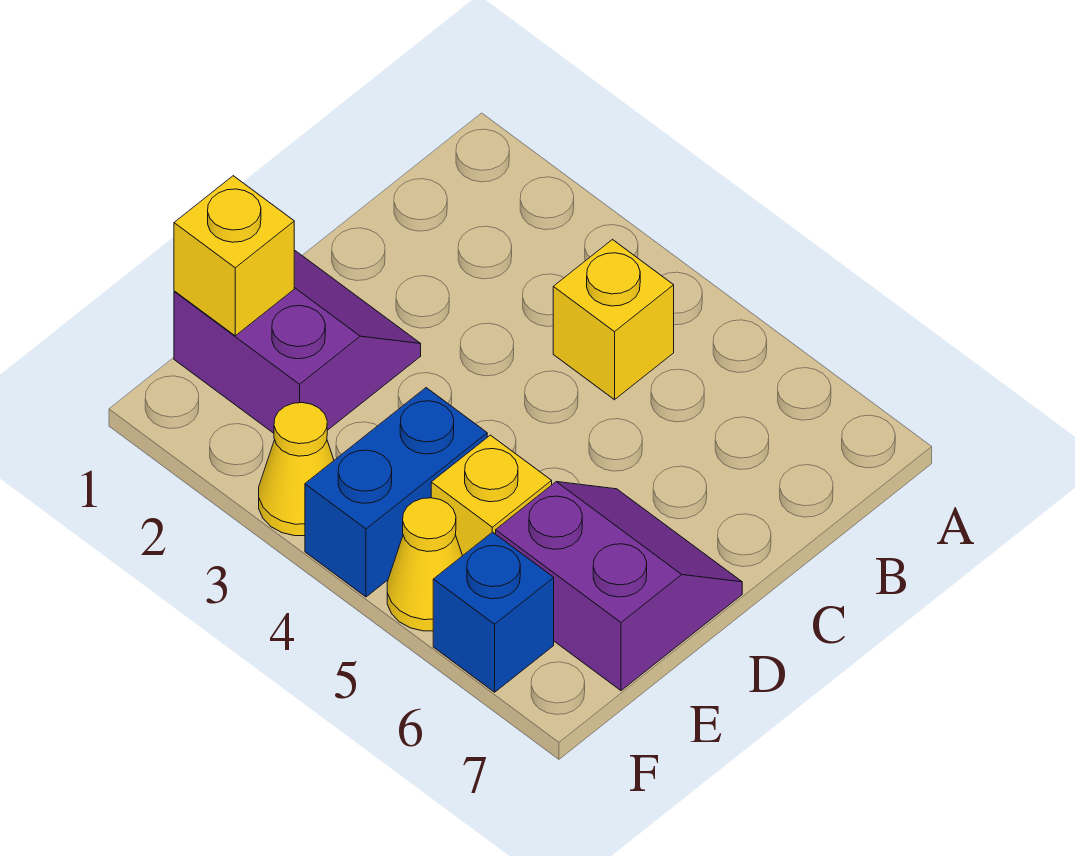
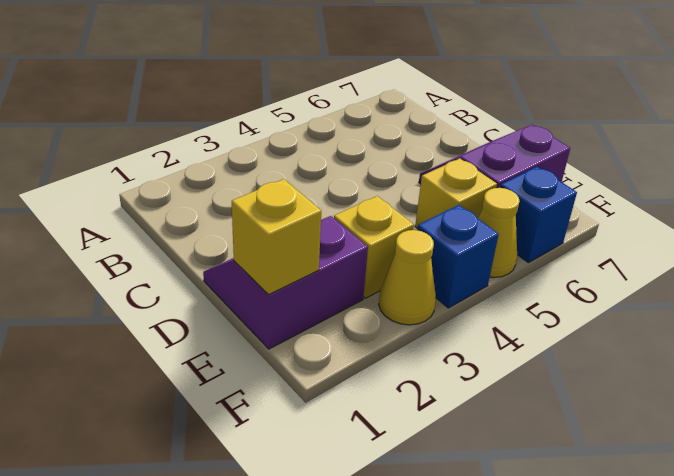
yellow 1x1 brick [553,240,674,400] -> yellow 1x1 brick moved to [334,196,414,298]
blue 1x2 brick [305,388,487,597] -> blue 1x1 brick [417,205,499,308]

